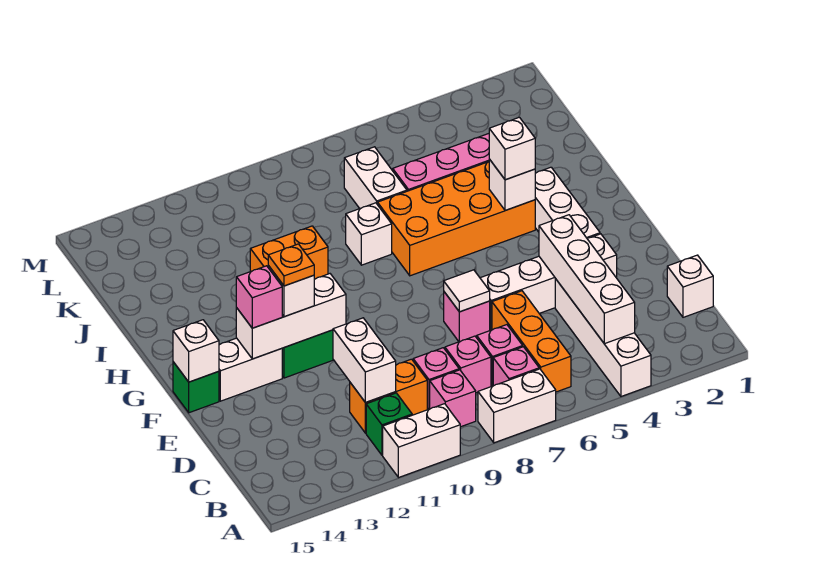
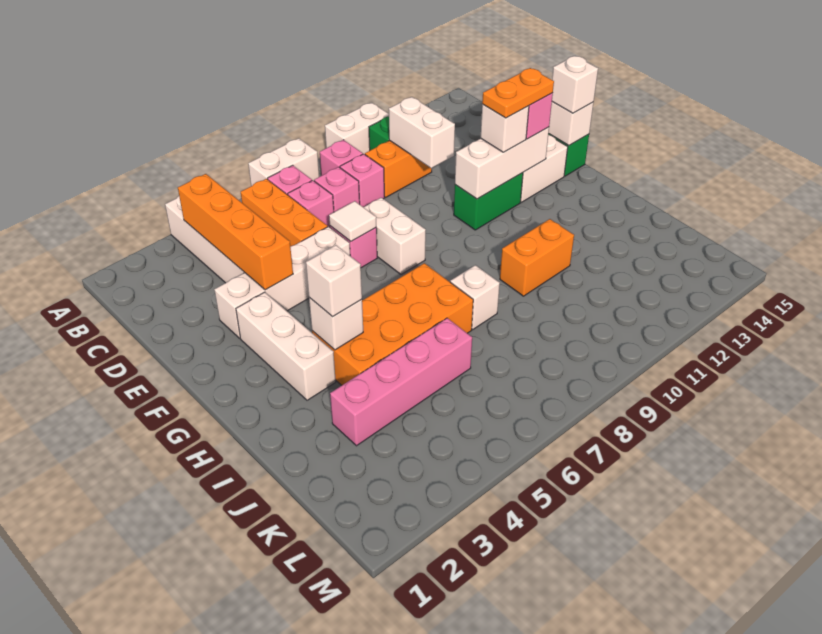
white 1x4 brick [539,215,635,344] -> orange 1x4 brick [178,174,293,290]
white 1x1 brick [667,255,713,317] -> white 1x1 brick moved to [552,56,598,113]
orange 1x1 plate [268,244,314,286] -> orange 1x2 plate [482,68,554,118]
white 1x2 brick [344,147,407,208] -> white 1x2 brick moved to [364,198,426,274]

